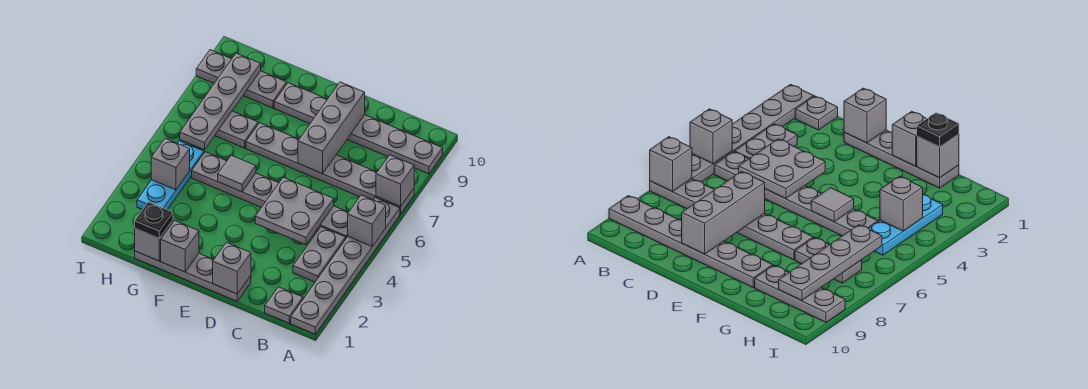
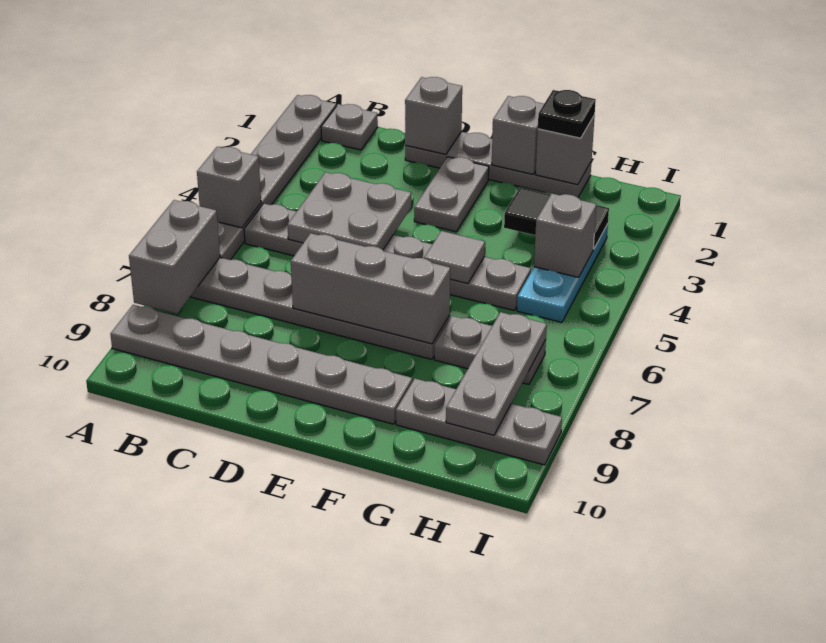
grey 1x1 brick [376,155,414,207] -> grey 1x2 brick [129,200,220,314]
grey 1x2 plate [293,227,346,282] -> grey 1x2 plate moved to [414,157,489,232]
grey 1x3 brick [298,82,365,174] -> grey 1x3 brick turned to [291,233,450,344]
none -> black 1x2 tile [504,188,609,249]
grey 1x4 plate [180,53,261,150] -> grey 1x3 plate [446,312,547,435]

